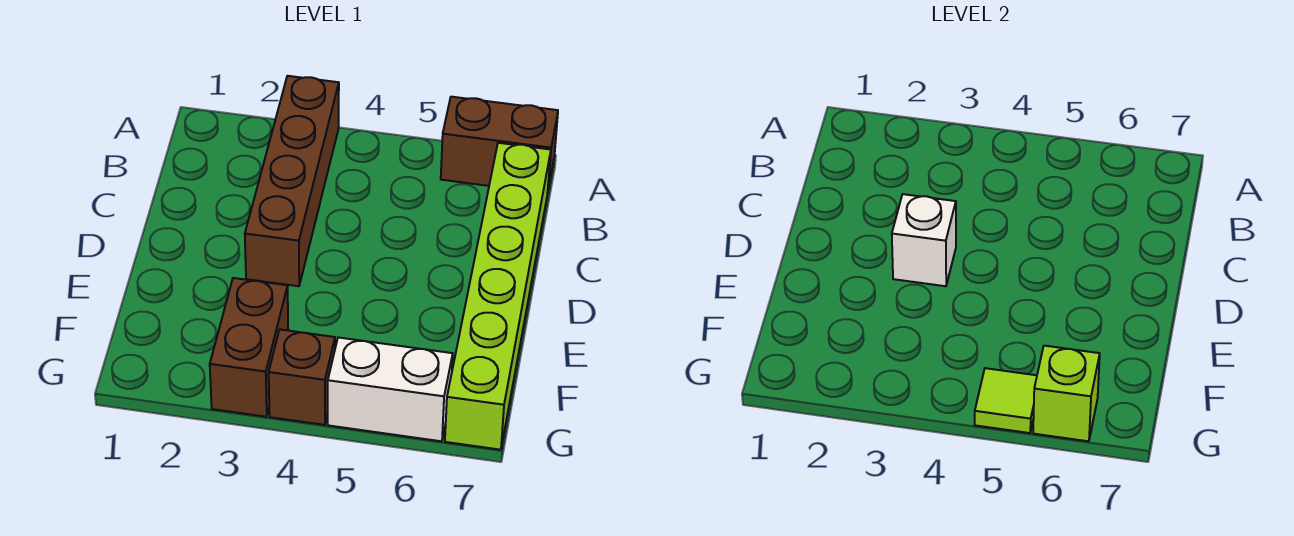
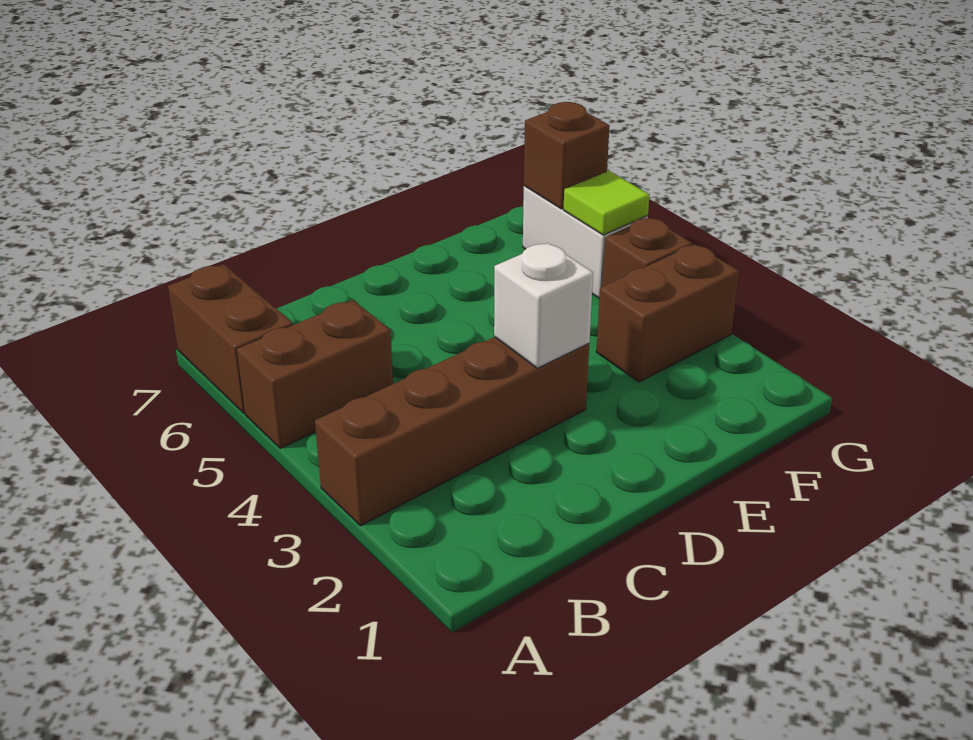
none -> brown 1x2 brick [237,300,393,449]
lime 1x6 brick [445,143,551,450] -> none
lime 1x1 brick [1033,346,1100,441] -> brown 1x1 brick [524,102,610,209]

